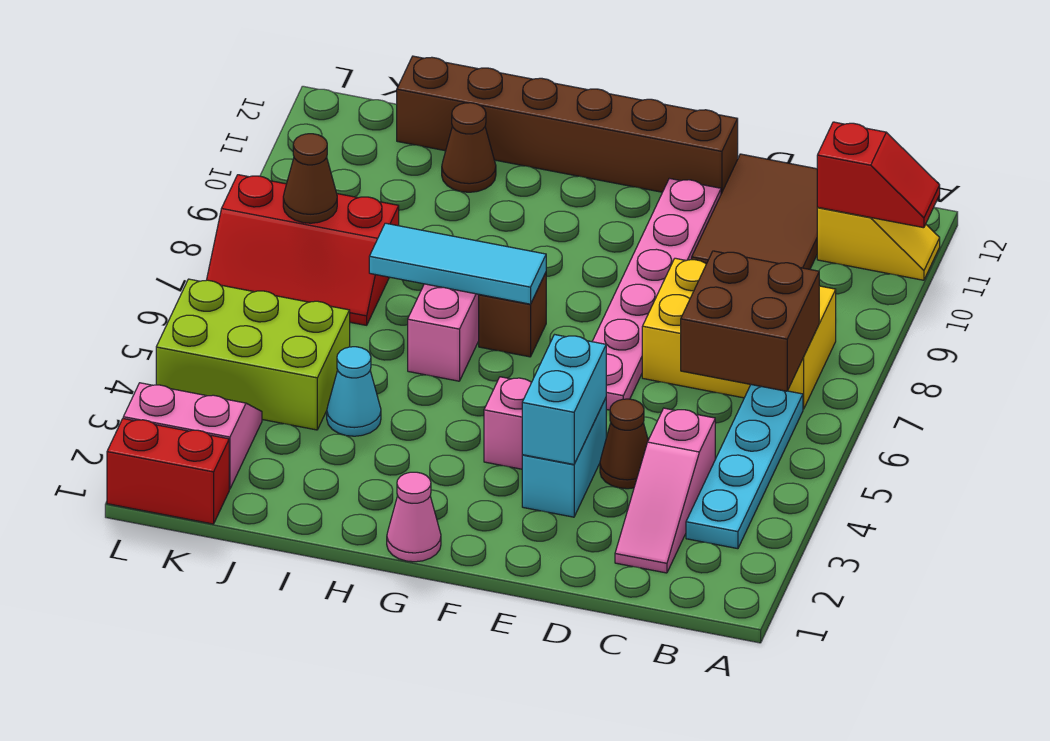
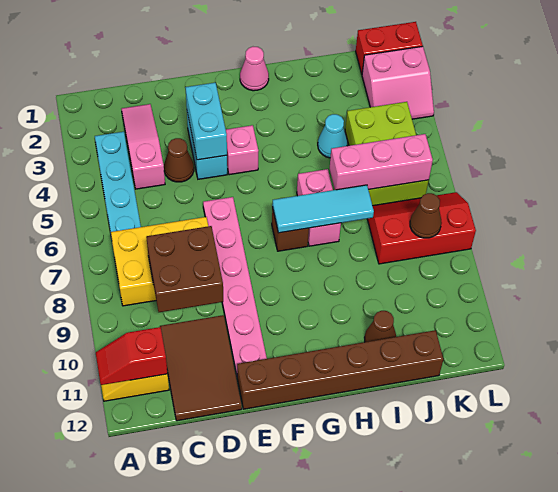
brown 2x2 brick [681,251,819,391] -> brown 2x2 brick moved to [146,226,223,312]
none -> pink 1x3 brick [330,134,433,190]
lime 2x3 brick [156,279,350,430] -> lime 2x3 brick turned to [345,102,429,206]

